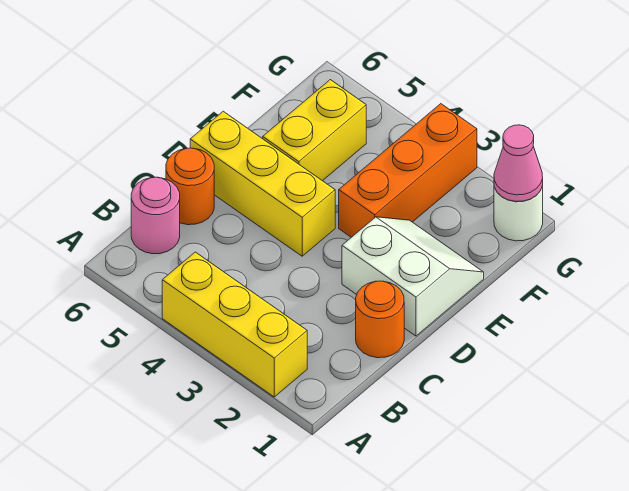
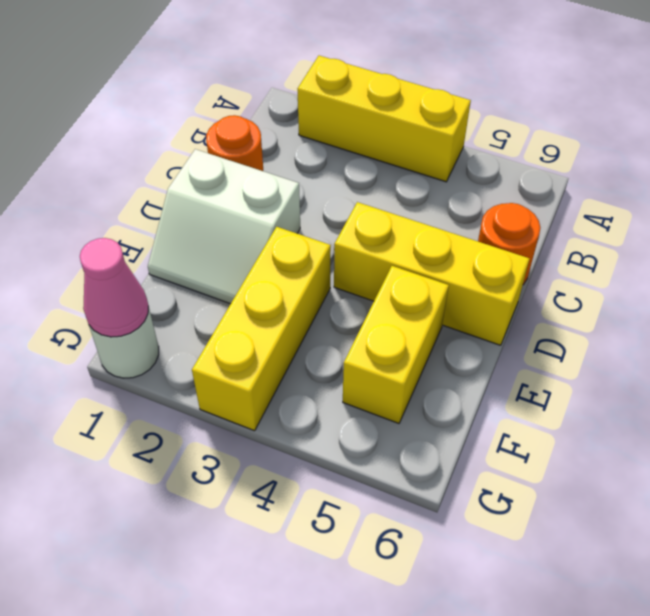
pink 1x1 round brick [131,177,180,254] -> none
orange 1x3 brick [339,104,477,237] -> yellow 1x3 brick [192,227,331,431]

